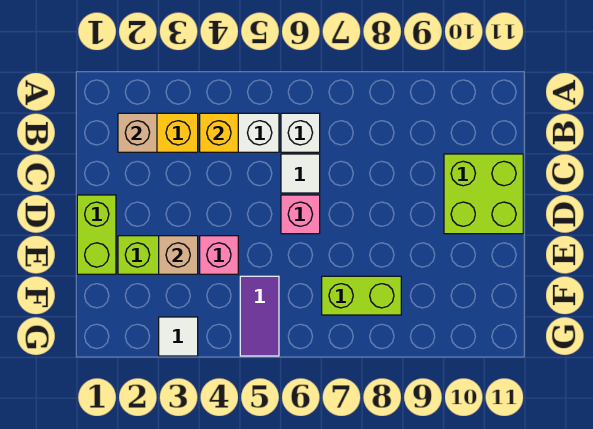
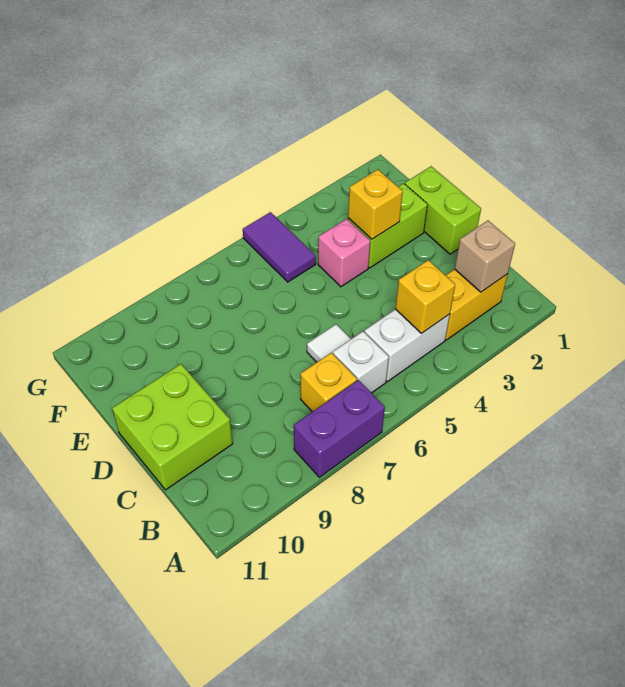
none -> purple 1x2 brick [294,380,385,477]
none -> yellow 1x1 brick [301,353,357,412]
pink 1x1 brick [281,195,320,234] -> none
tan 1x1 brick [159,236,198,274] -> yellow 1x1 brick [348,170,403,239]
lime 1x2 brick [322,276,401,315] -> none
white 1x1 tile [159,317,198,356] -> none

